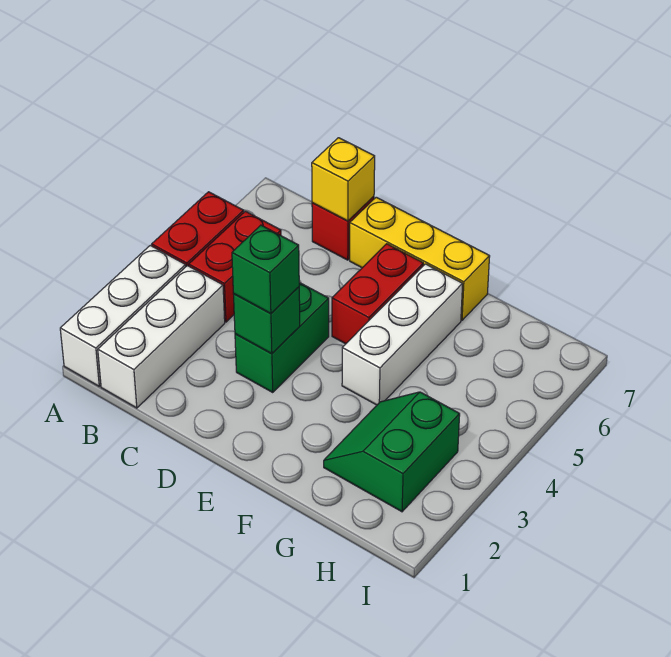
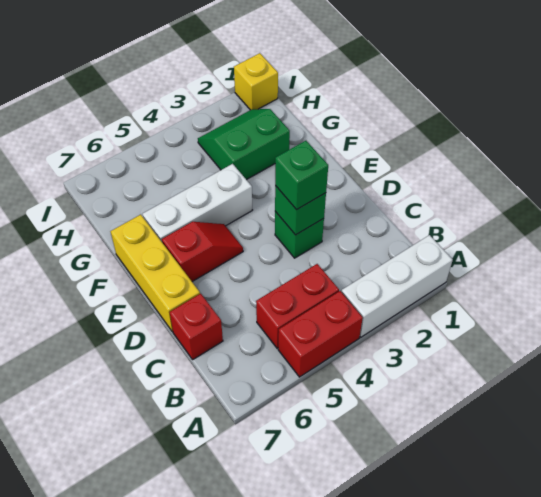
white 1x3 brick [98,266,225,408] -> none
yellow 1x1 brick [312,138,375,221] -> yellow 1x1 brick moved to [234,53,278,110]
green 1x2 brick [235,283,329,392] -> green 1x1 brick [275,211,324,258]
red 1x2 brick [332,244,423,344] -> red 1x2 slope [162,222,243,282]
green 2x2 slope [324,392,460,512] -> green 2x2 slope turned to [198,109,290,180]

